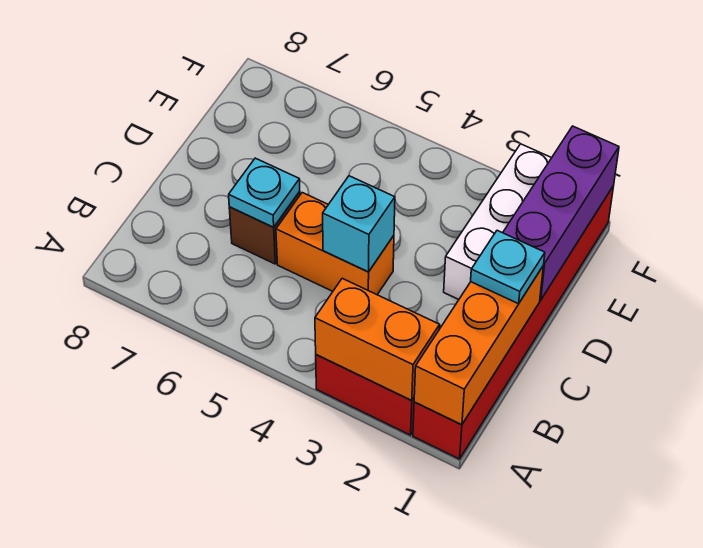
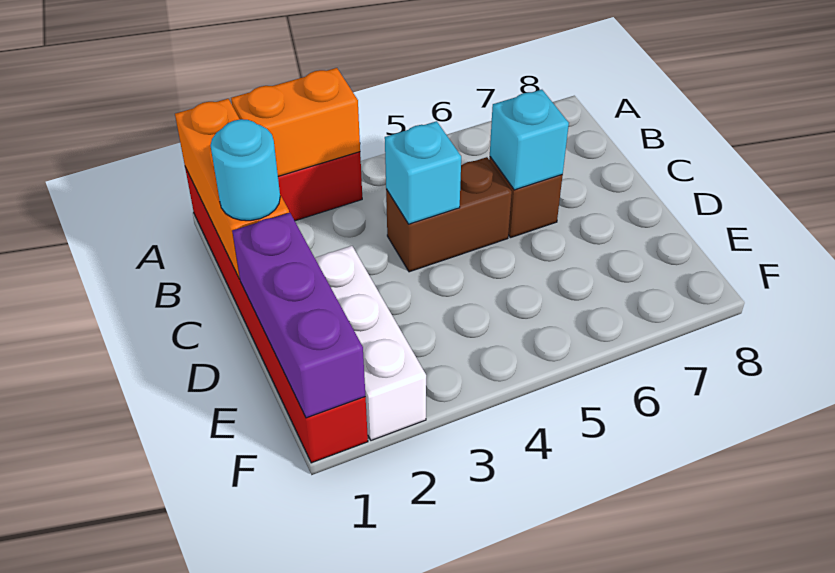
cyan 1x1 plate [471,231,545,304] -> cyan 1x1 round brick [210,119,280,221]
orange 1x2 brick [276,193,394,295] -> brown 1x2 brick [386,157,512,272]
cyan 1x1 plate [229,158,300,227] -> cyan 1x1 brick [490,90,569,190]

